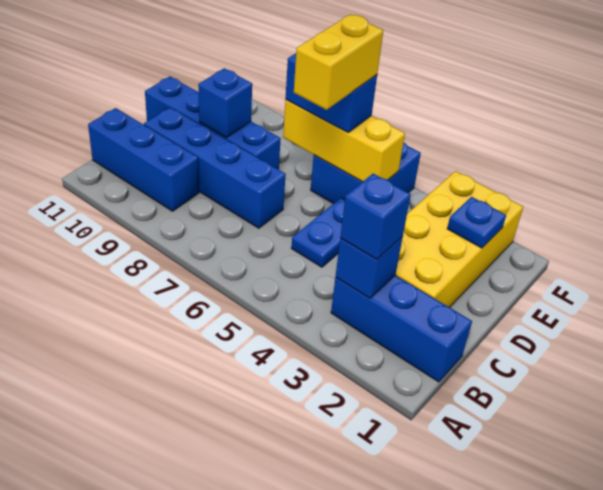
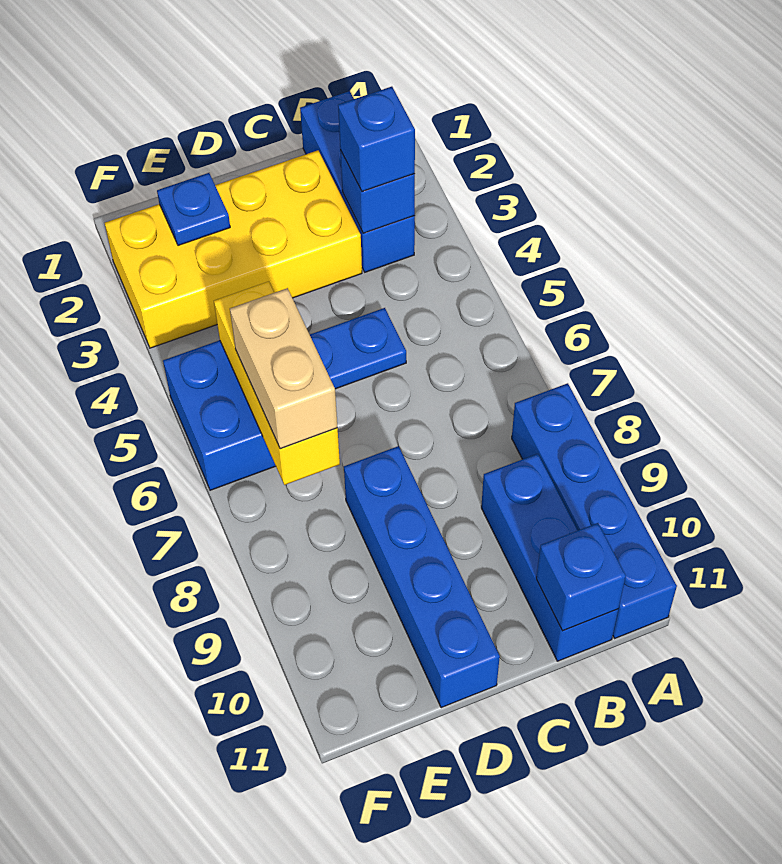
blue 1x4 brick [144,107,286,228] -> blue 1x4 brick moved to [512,383,677,638]
yellow 1x2 brick [294,15,383,110] -> none
blue 1x1 brick [198,68,252,138] -> blue 1x1 brick moved to [536,523,626,631]
blue 1x2 brick [285,53,377,132] -> tan 1x2 brick [230,288,337,449]

